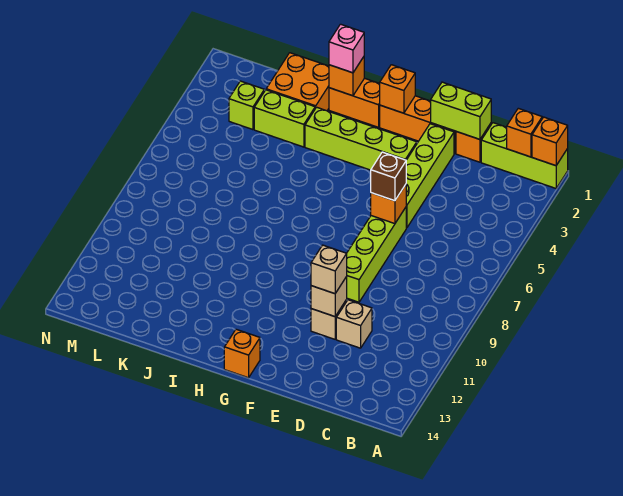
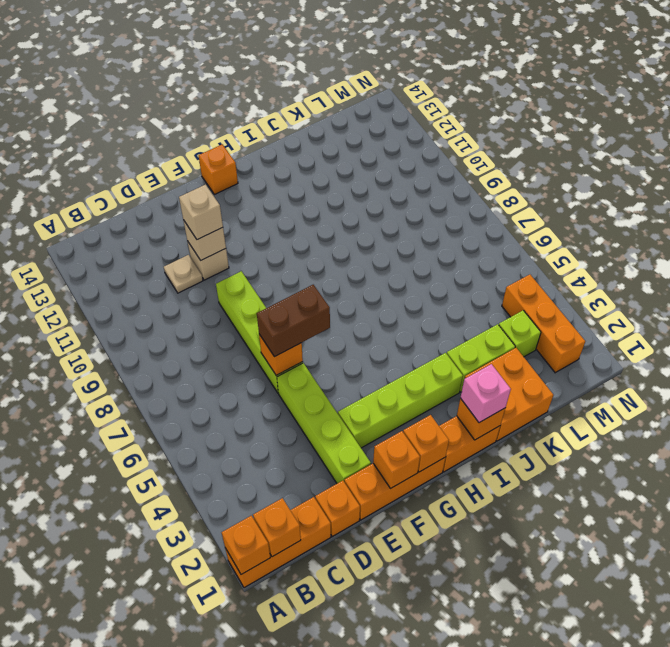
lime 1x3 brick [481,123,568,188] -> orange 1x3 brick [225,497,331,588]
lime 1x2 brick [431,82,491,139] -> none
tan 1x1 brick [336,300,372,348] -> tan 1x1 plate [164,255,203,293]
brown 1x1 brick [371,152,406,201] -> brown 1x2 brick [257,285,330,357]
none -> orange 1x1 brick [373,431,420,488]
none -> orange 1x3 brick [502,275,585,373]

